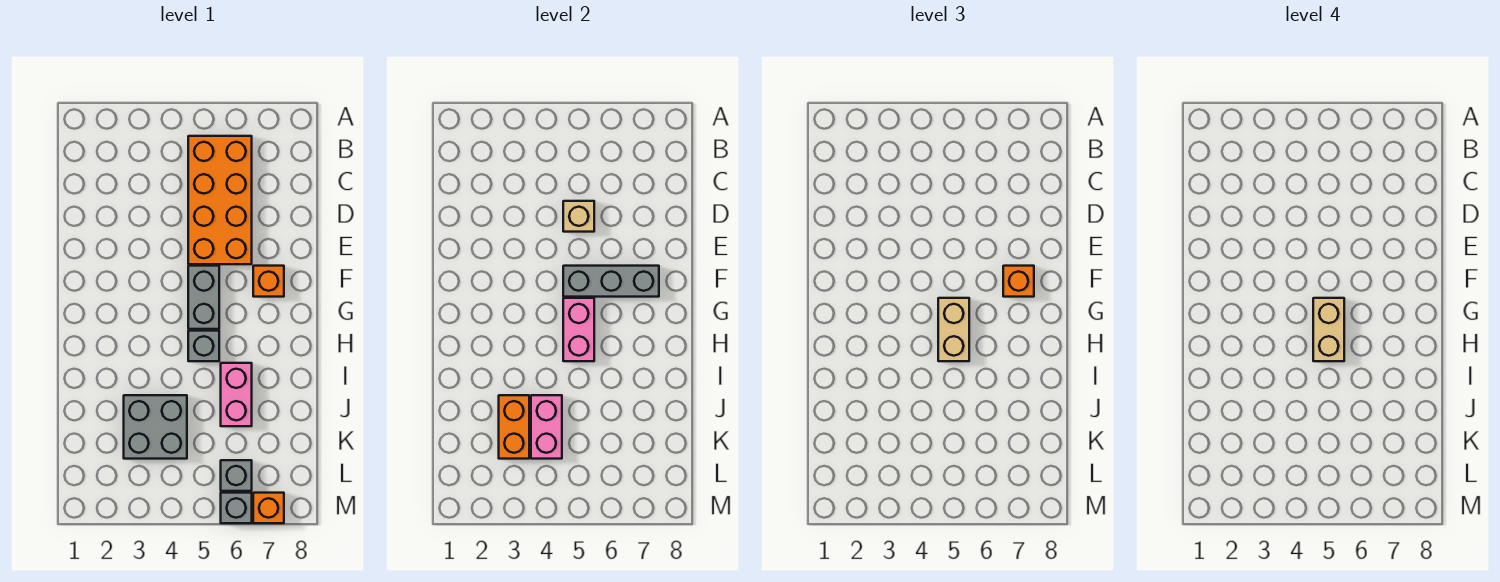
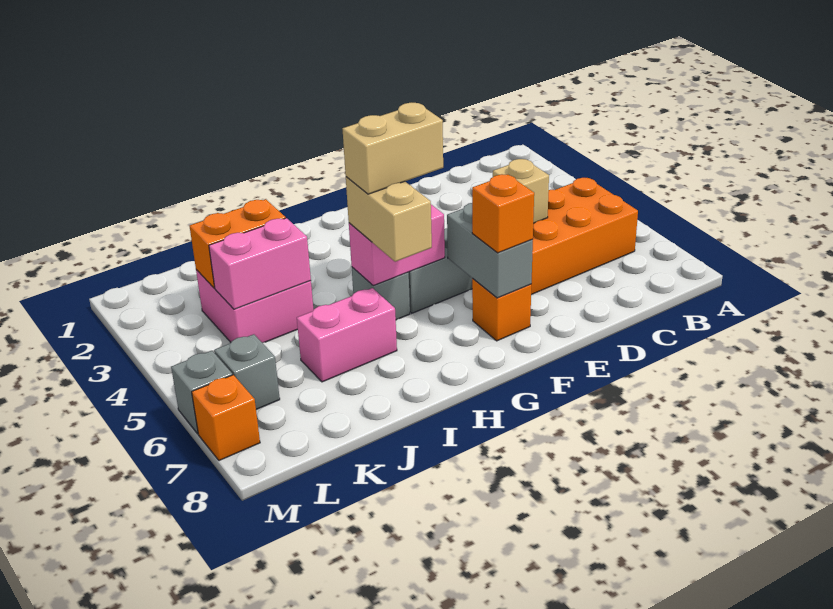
grey 1x3 brick [563,266,659,297] -> grey 1x2 brick [447,203,533,298]
tan 1x2 brick [938,298,969,361] -> tan 1x2 brick turned to [346,177,432,262]
grey 2x2 brick [124,395,187,459] -> pink 2x2 brick [196,270,314,343]

